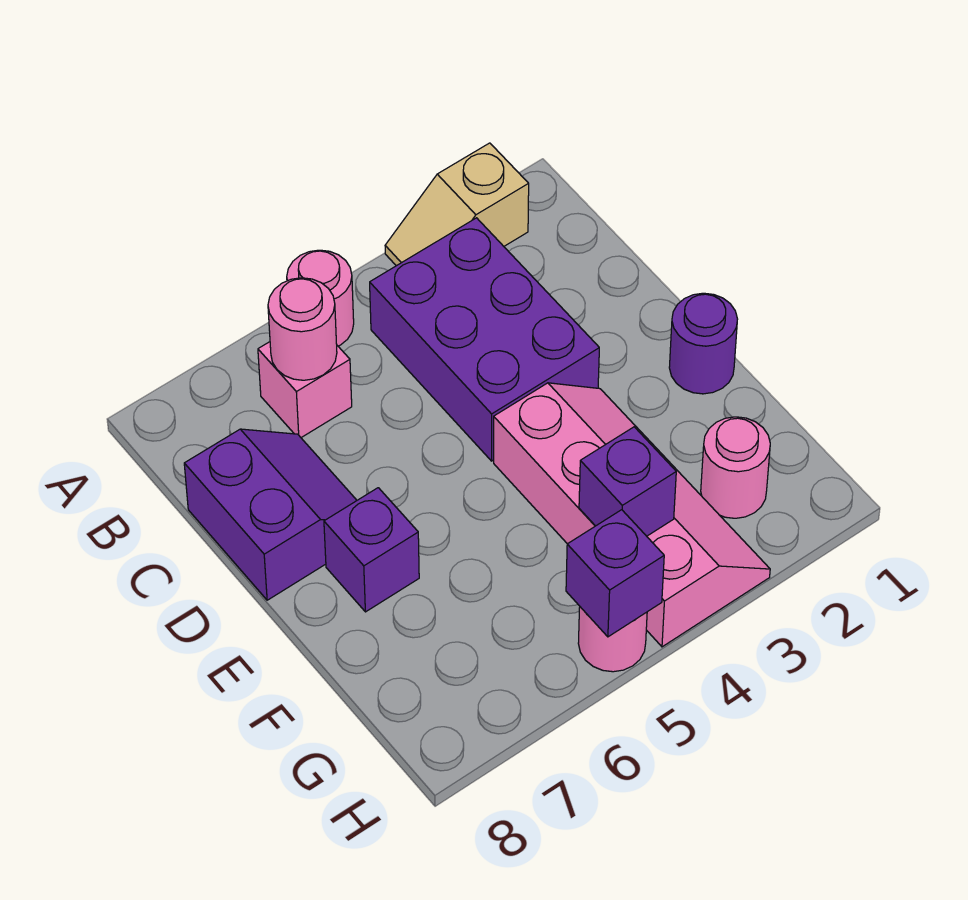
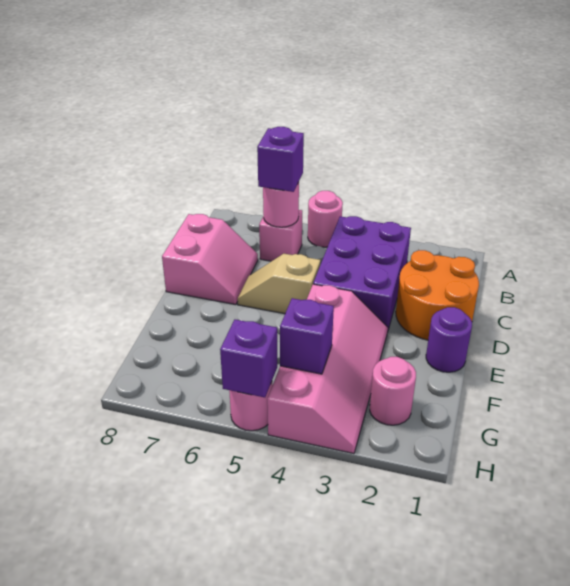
tan 1x2 slope [385,143,529,266] -> tan 1x2 slope moved to [238,254,321,314]
none -> orange 2x2 round brick [396,250,479,340]
purple 2x2 slope [184,429,357,600] -> pink 2x2 slope [162,214,258,305]
purple 1x1 brick [324,488,419,612] -> purple 1x1 brick moved to [257,127,304,192]

